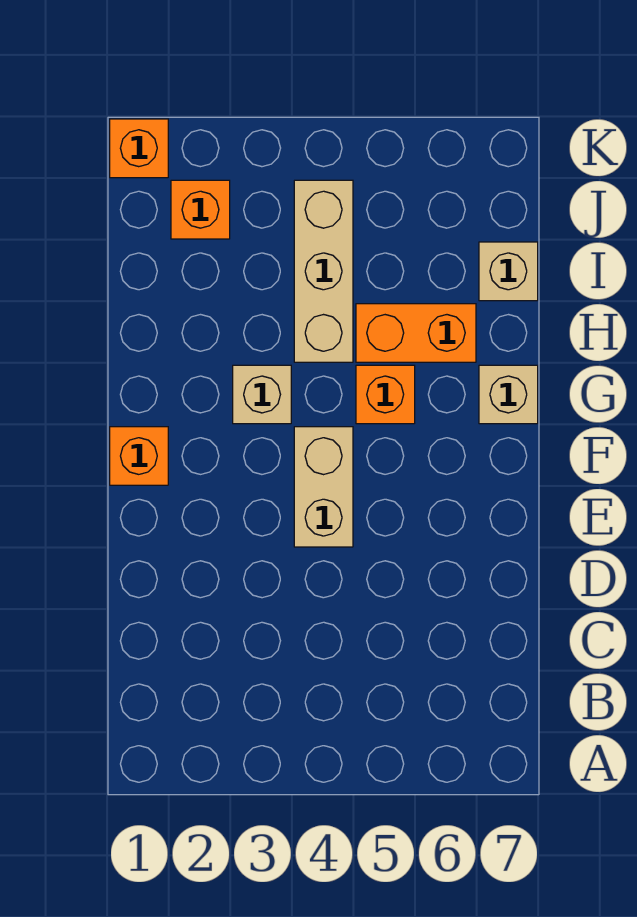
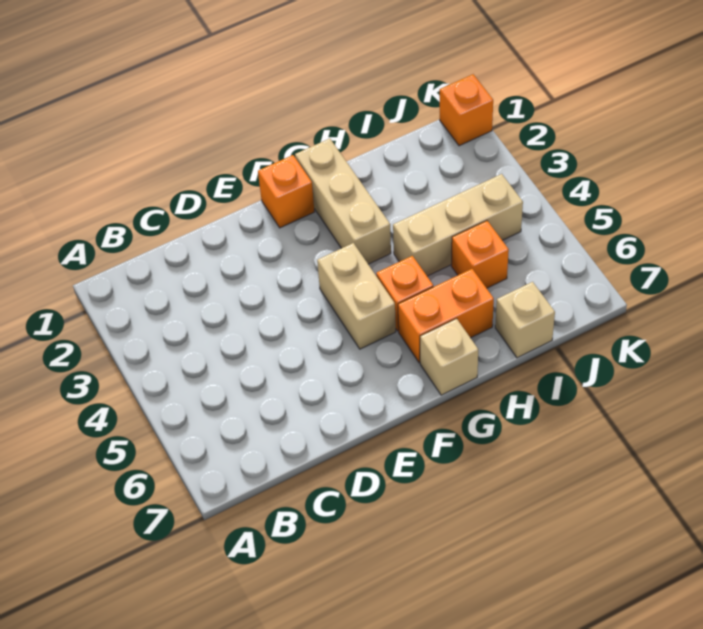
tan 1x2 brick [294,427,353,547] -> tan 1x2 brick turned to [317,243,396,349]
tan 1x1 brick [233,365,291,424] -> tan 1x3 brick [295,139,391,264]
orange 1x2 brick [356,304,476,362] -> orange 1x2 brick turned to [398,269,494,363]
orange 1x1 brick [171,180,230,239] -> orange 1x1 brick moved to [451,221,509,288]

